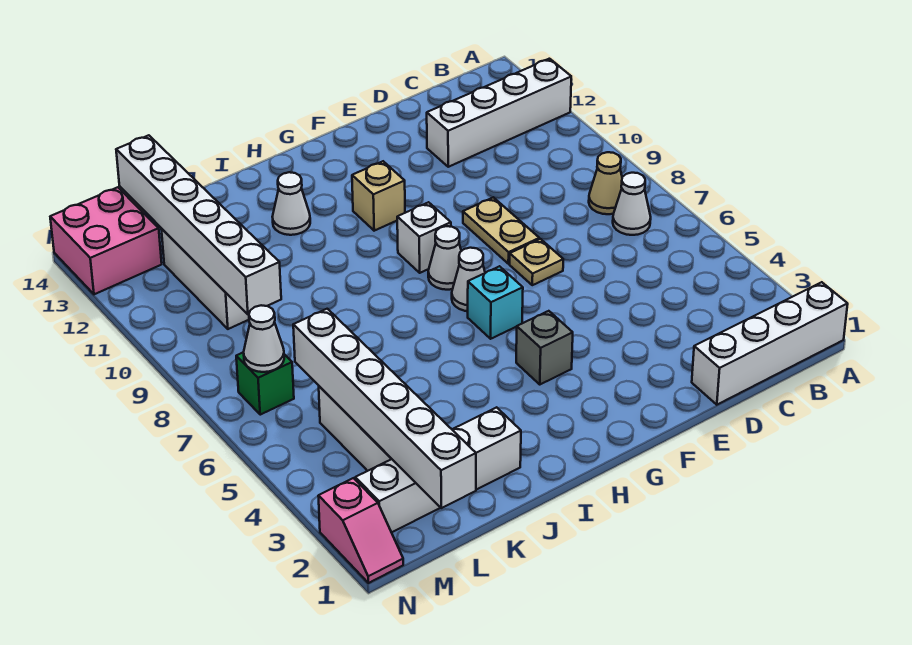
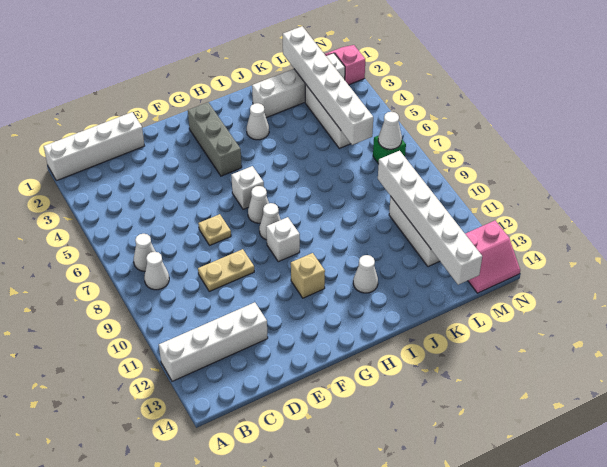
tan 1x1 cone [589,152,622,214] -> white 1x1 cone [144,252,169,290]
tan 1x2 plate [463,197,539,264] -> tan 1x2 plate turned to [198,249,254,291]
grey 1x1 brick [516,311,573,384] -> grey 1x3 brick [188,102,242,176]
cyan 1x1 brick [468,266,523,339] -> white 1x1 brick [231,166,264,209]
none -> white 1x1 cone [247,103,269,140]
pink 2x2 brick [50,187,162,294] -> pink 2x2 slope [465,221,520,293]

